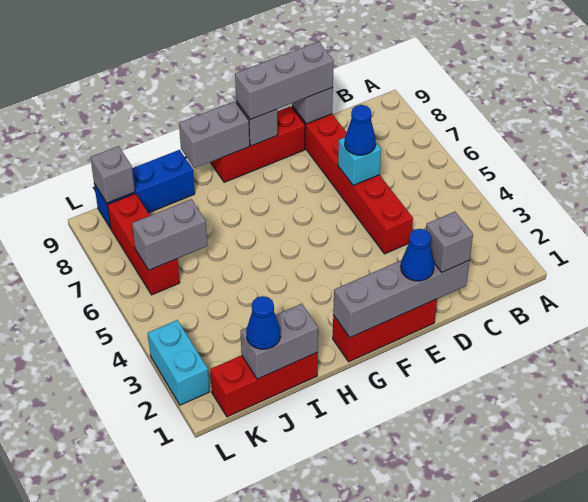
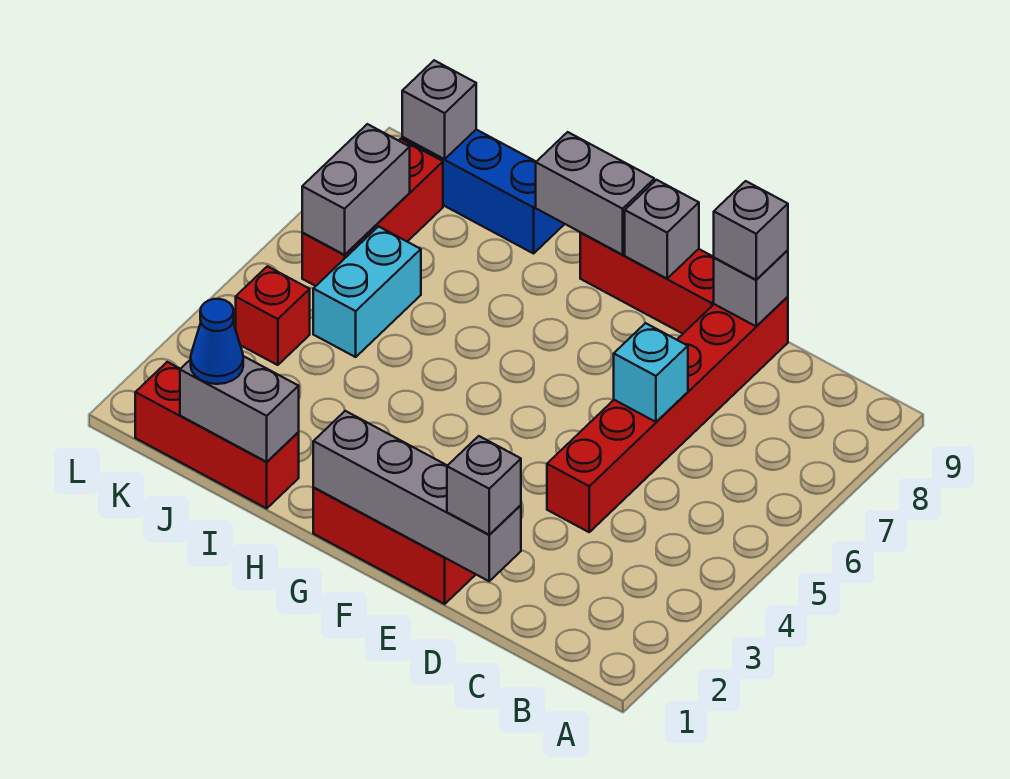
blue 1x1 cone [345,105,376,155] -> none
grey 1x3 brick [235,42,334,120] -> grey 1x1 brick [714,181,788,280]
blue 1x1 cone [401,229,434,281] -> none
grey 1x2 brick [132,199,207,270] -> grey 1x2 brick turned to [302,124,410,255]
none -> red 1x1 brick [236,266,310,365]
cyan 1x2 brick [148,320,210,405] -> cyan 1x2 brick moved to [313,226,421,357]

